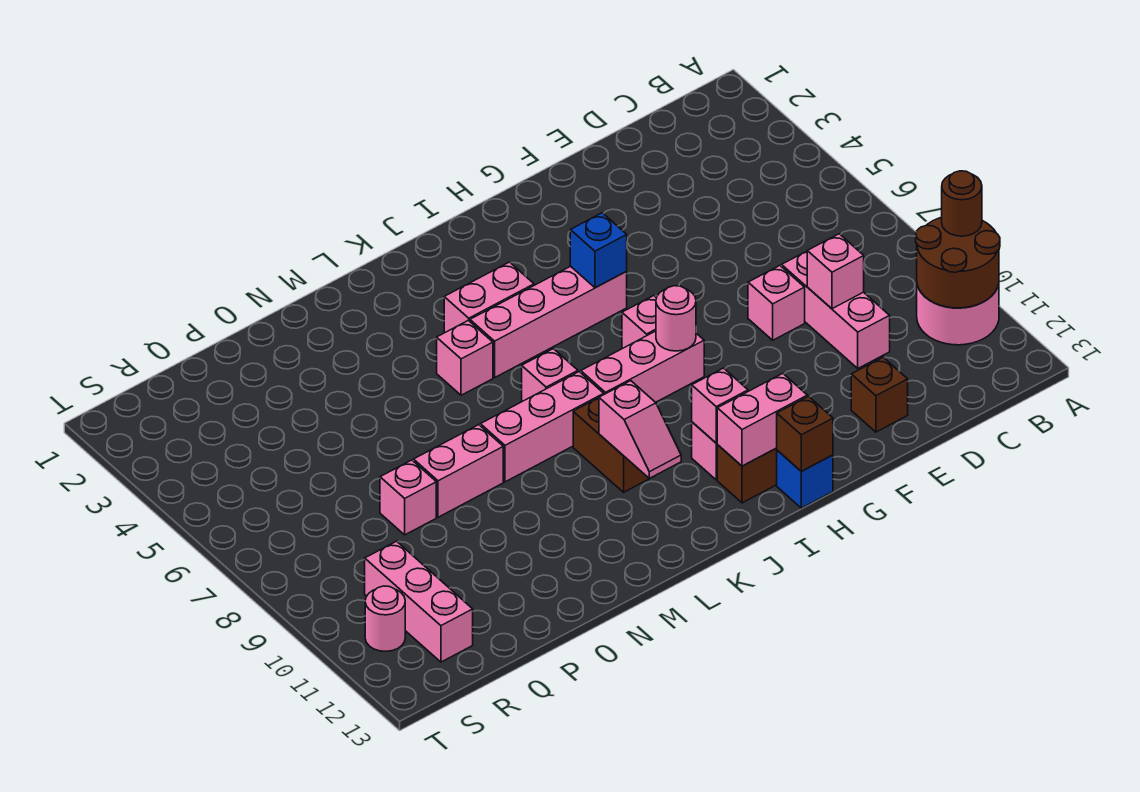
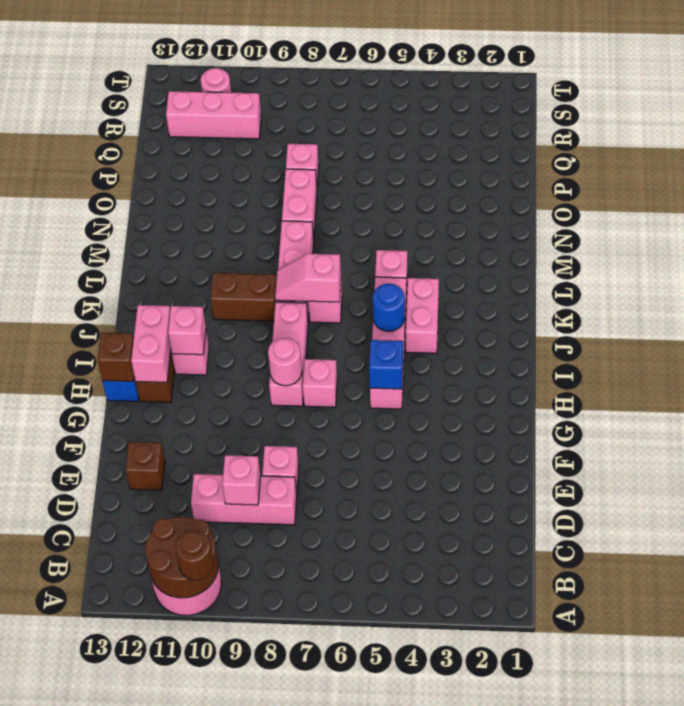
none -> blue 1x1 round brick [373,284,405,331]
pink 1x2 slope [599,381,681,478] -> pink 1x2 slope moved to [275,254,341,302]

